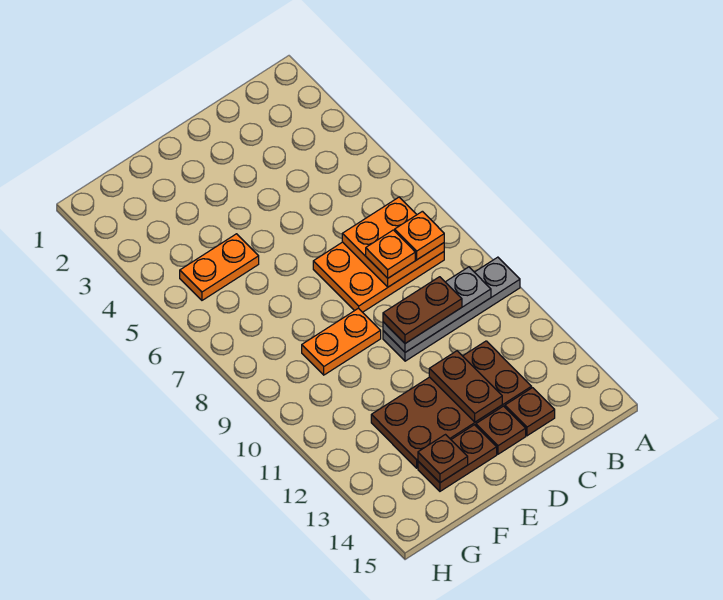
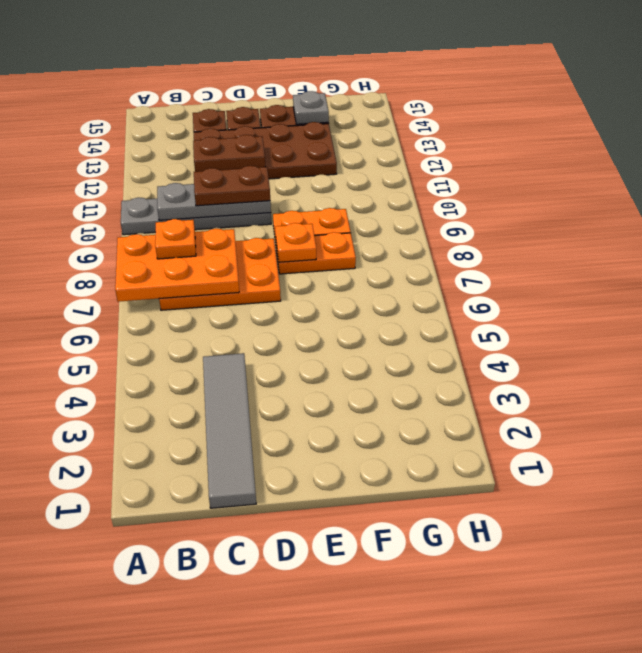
orange 2x2 plate [342,197,444,287] -> orange 2x3 plate [115,229,239,302]
none -> grey 1x4 tile [203,353,256,508]
orange 1x1 plate [366,230,415,278] -> orange 1x1 plate moved to [275,223,316,262]
brown 1x2 plate [429,351,502,422] -> brown 1x2 plate turned to [193,135,265,172]
orange 1x2 plate [180,234,259,300] -> orange 1x2 plate moved to [276,232,356,274]
brown 1x1 plate [418,435,468,483] -> grey 1x1 plate [293,91,329,124]

